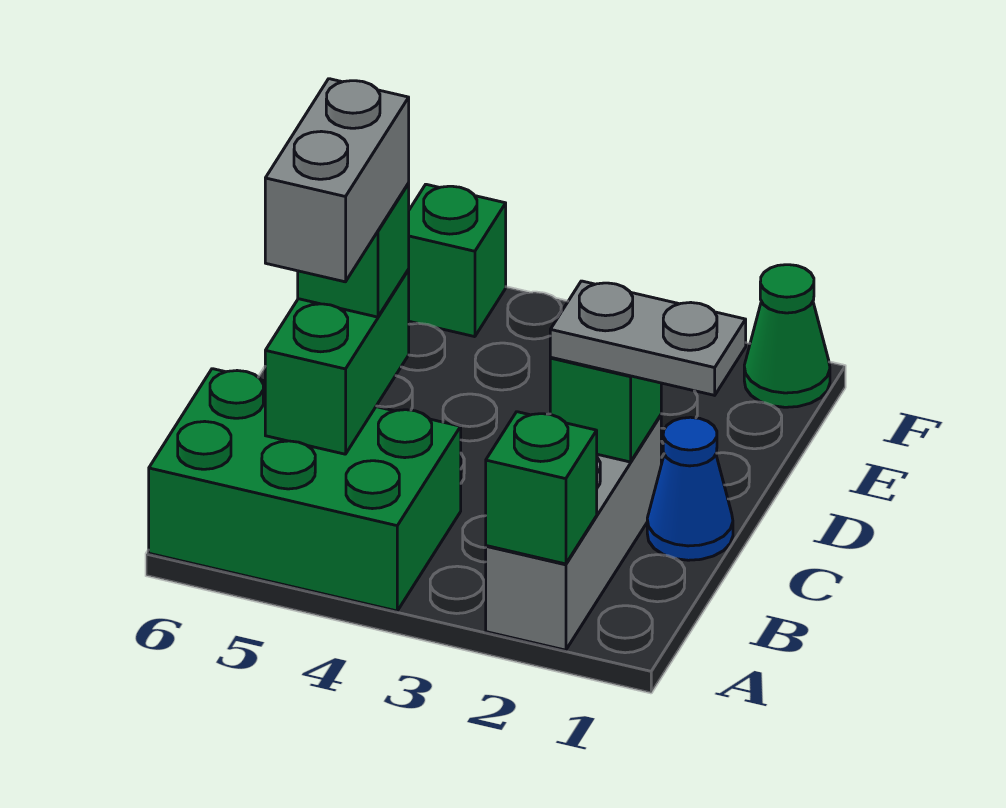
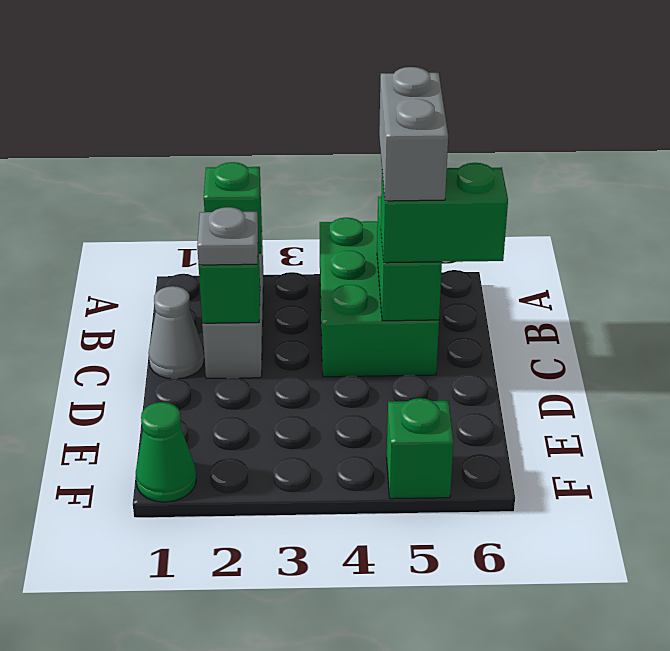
green 2x3 brick [149,369,461,611] -> green 2x3 brick turned to [320,218,439,377]
blue 1x1 cone [647,417,733,560] -> grey 1x1 cone [149,286,204,379]
grey 1x2 plate [550,281,746,395] -> grey 1x1 plate [197,207,258,265]
green 1x1 brick [298,184,409,317] -> green 1x2 brick [381,163,508,263]

